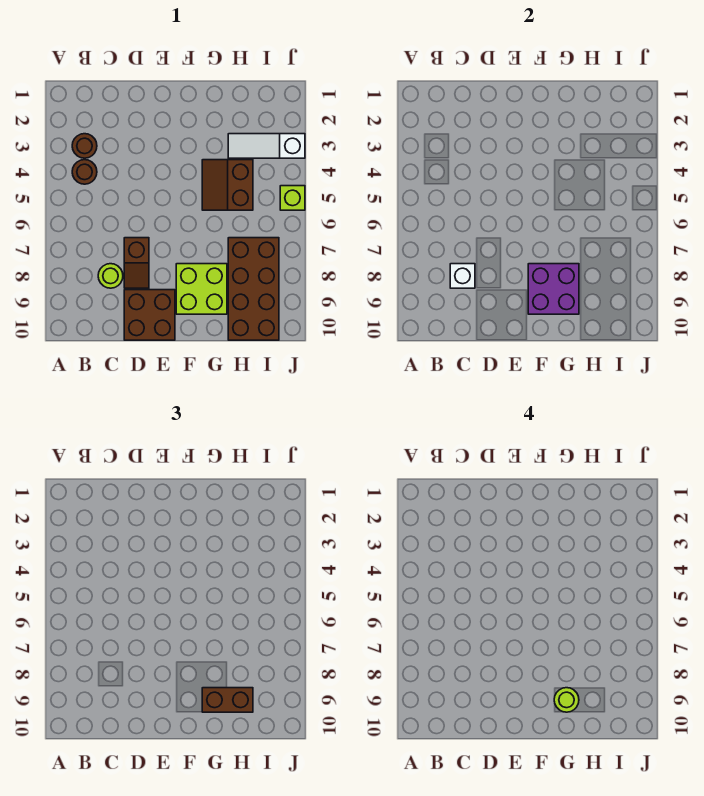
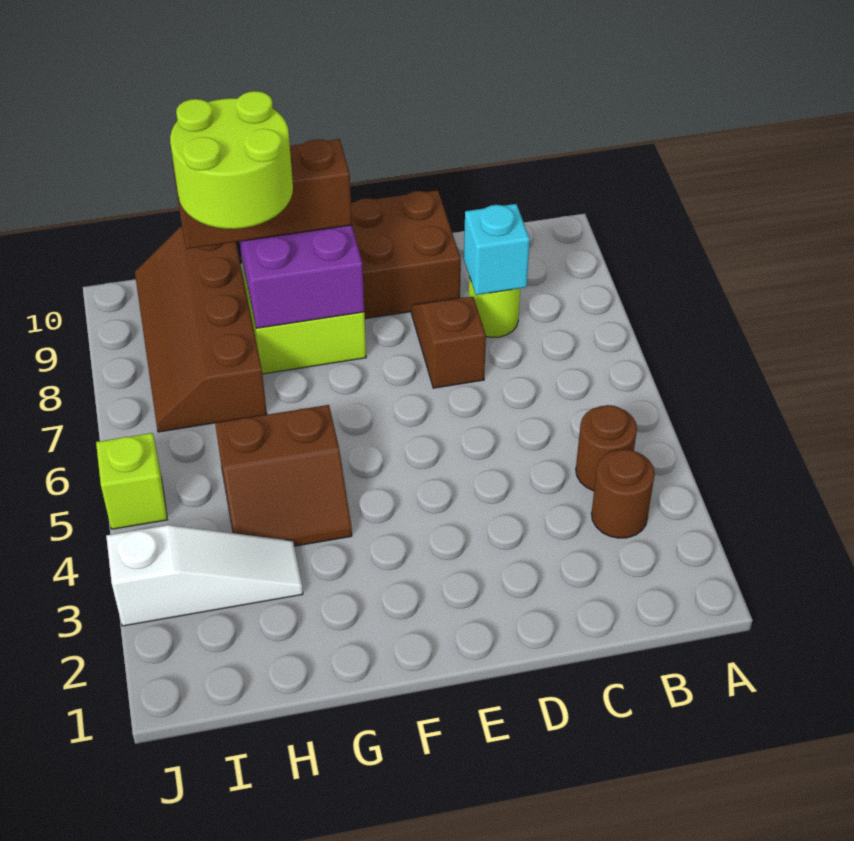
white 1x1 brick [450,264,475,288] -> cyan 1x1 brick [464,204,530,295]
brown 2x2 slope [202,160,253,210] -> brown 2x2 slope turned to [215,405,352,546]
brown 1x2 brick [202,688,253,712] -> brown 1x3 brick [172,139,352,249]
lime 1x1 round brick [554,688,579,712] -> lime 2x2 round brick [170,91,293,229]
brown 2x4 brick [228,238,279,340] -> brown 2x4 slope [135,227,267,432]

